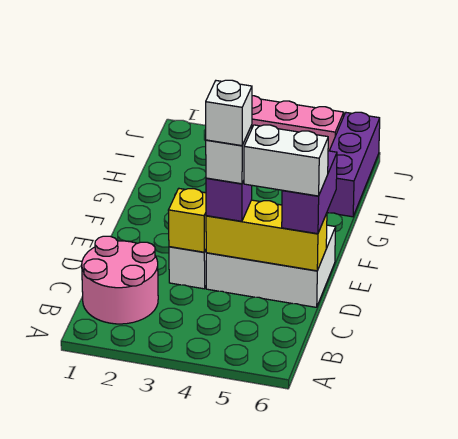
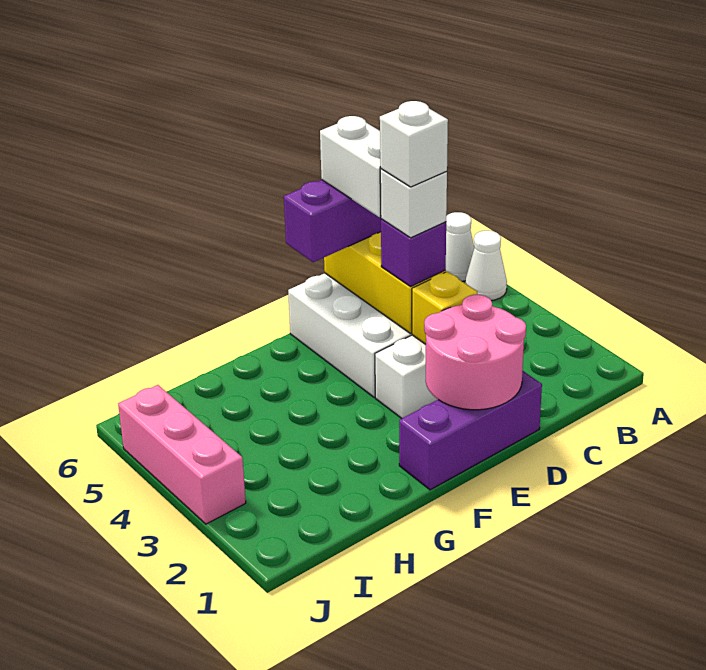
none -> white 1x1 cone [465,231,507,301]
none -> white 1x1 cone [445,212,474,281]
pink 2x2 round brick [82,236,158,324] -> pink 2x2 round brick moved to [424,295,526,410]
purple 1x3 brick [327,112,380,217] -> purple 1x3 brick moved to [399,371,542,490]

